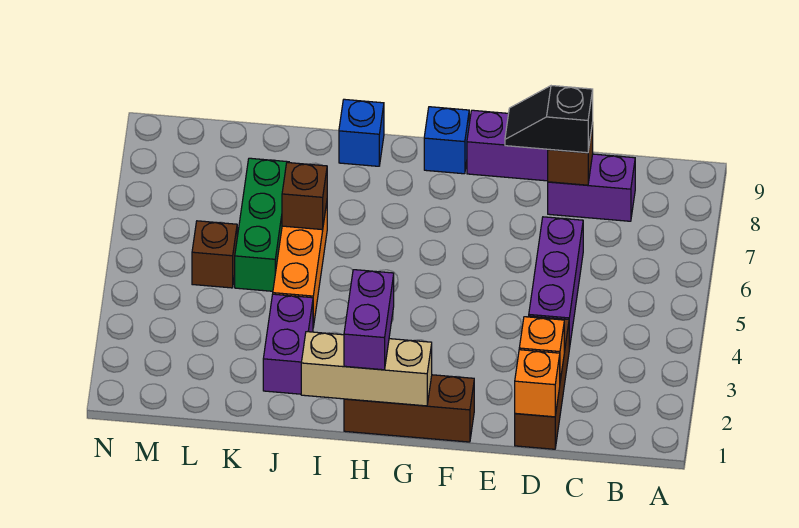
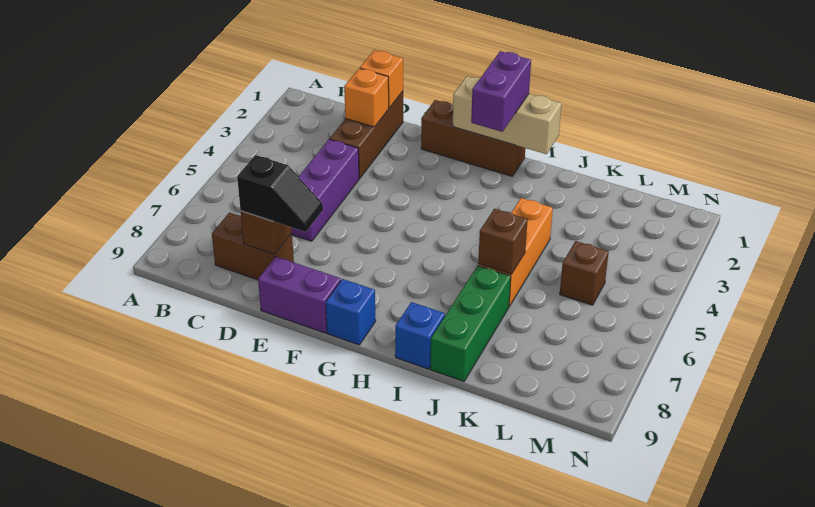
purple 1x2 brick [548,154,635,221] -> brown 1x2 brick [212,213,294,280]
purple 1x2 brick [263,294,313,394] -> none
green 1x3 brick [235,158,289,291] -> green 1x3 brick moved to [430,265,511,381]

